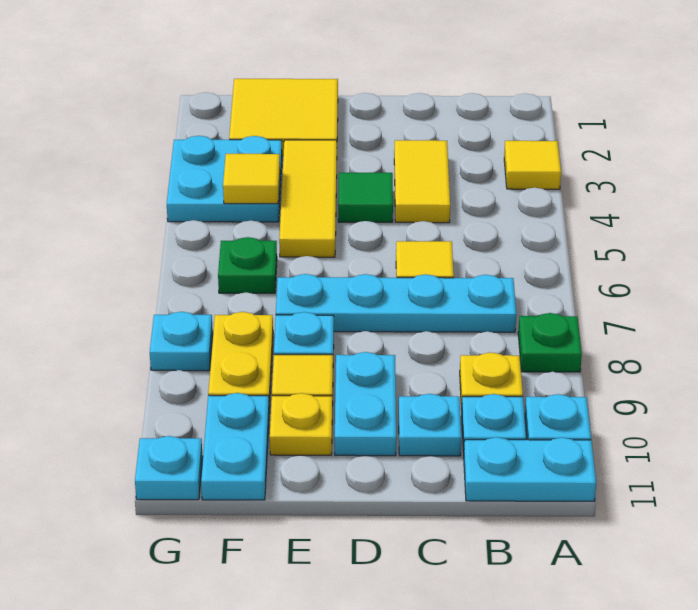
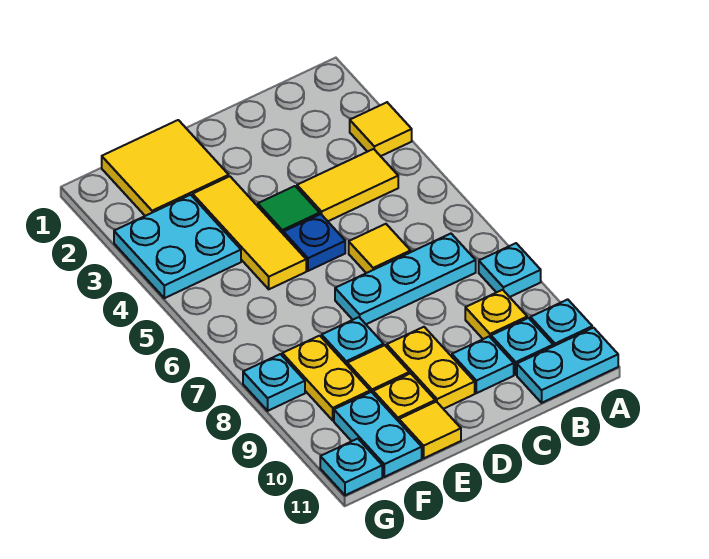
green 1x1 plate [518,313,582,372] -> cyan 1x1 plate [479,243,541,297]
cyan 1x4 plate [276,274,516,332] -> cyan 1x3 plate [335,234,476,324]
yellow 1x2 tile [394,140,450,223] -> yellow 1x2 tile turned to [297,149,398,221]
none -> blue 1x1 plate [283,214,345,271]
cyan 1x2 plate [335,352,396,456] -> yellow 1x2 plate [387,327,475,409]
yellow 1x1 tile [223,154,280,204] -> yellow 1x1 tile moved to [399,402,461,458]
green 1x1 plate [218,237,277,293] -> none

